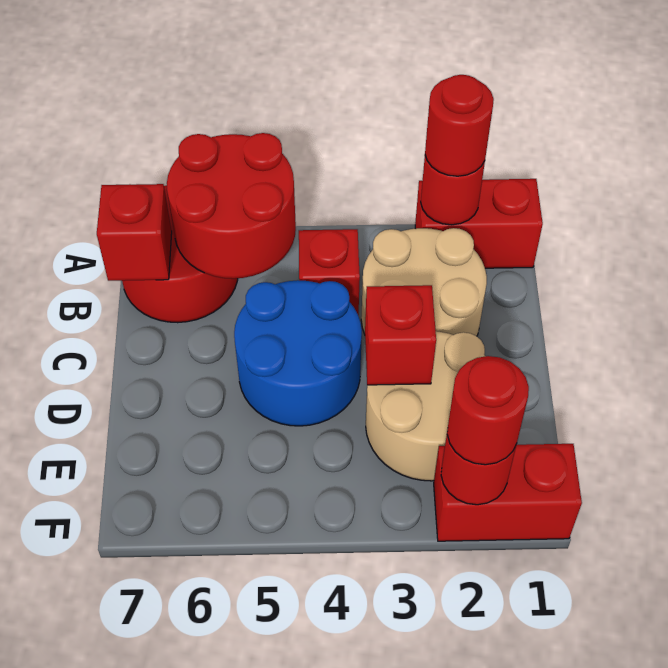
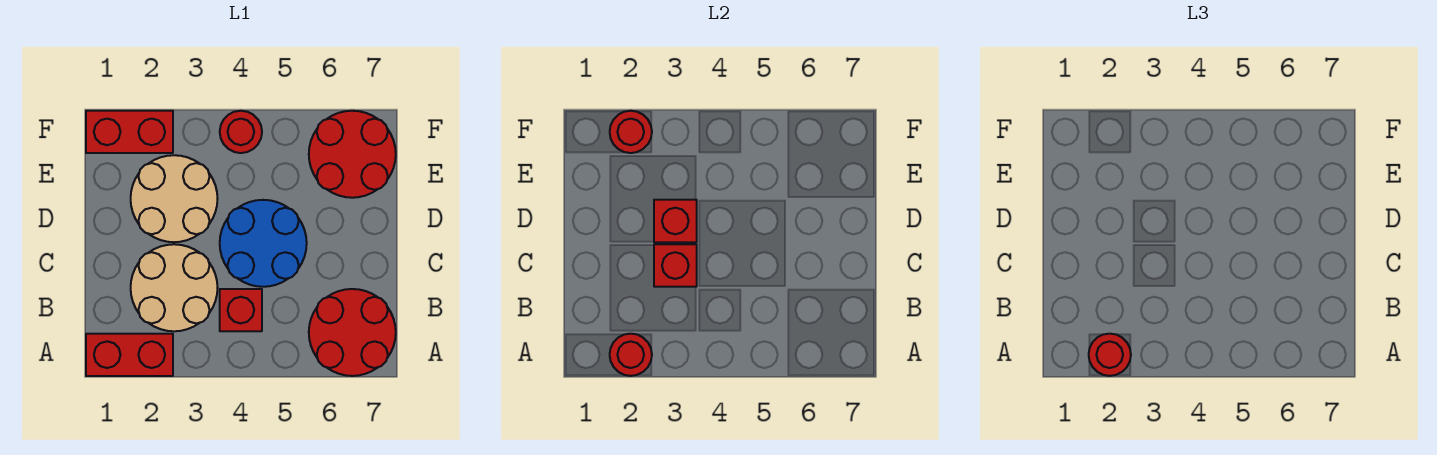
red 2x2 round brick [167,133,296,279] -> red 2x2 round brick moved to [309,111,396,198]
red 1x1 brick [97,184,172,281] -> red 1x1 brick moved to [654,244,697,287]
red 1x1 round brick [447,356,529,465] -> red 1x1 round brick moved to [220,111,262,153]

